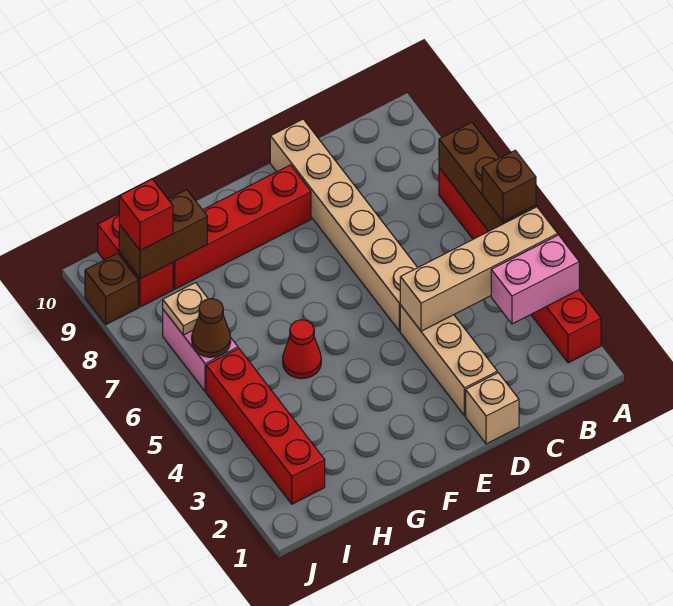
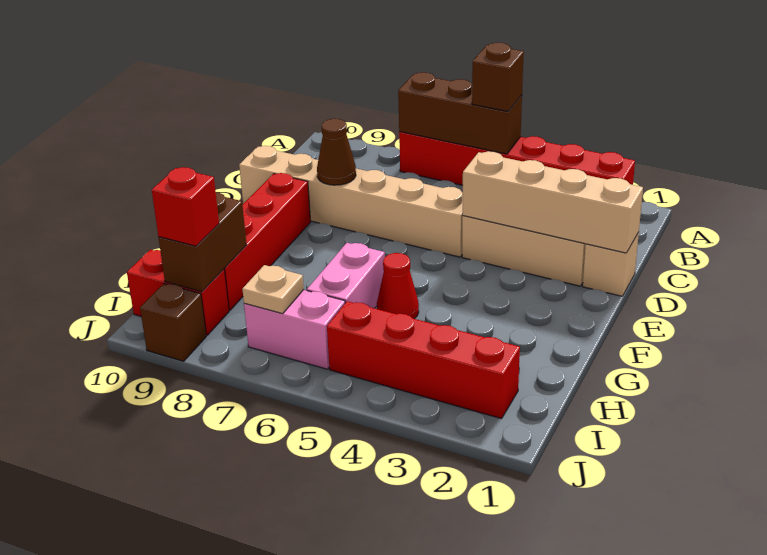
pink 1x2 brick [491,235,579,324] -> pink 1x2 brick moved to [307,243,385,308]
tan 1x4 brick [400,207,558,331] -> tan 1x4 brick turned to [462,151,643,253]
brown 1x1 cone [192,299,231,357] -> brown 1x1 cone moved to [317,119,356,185]

